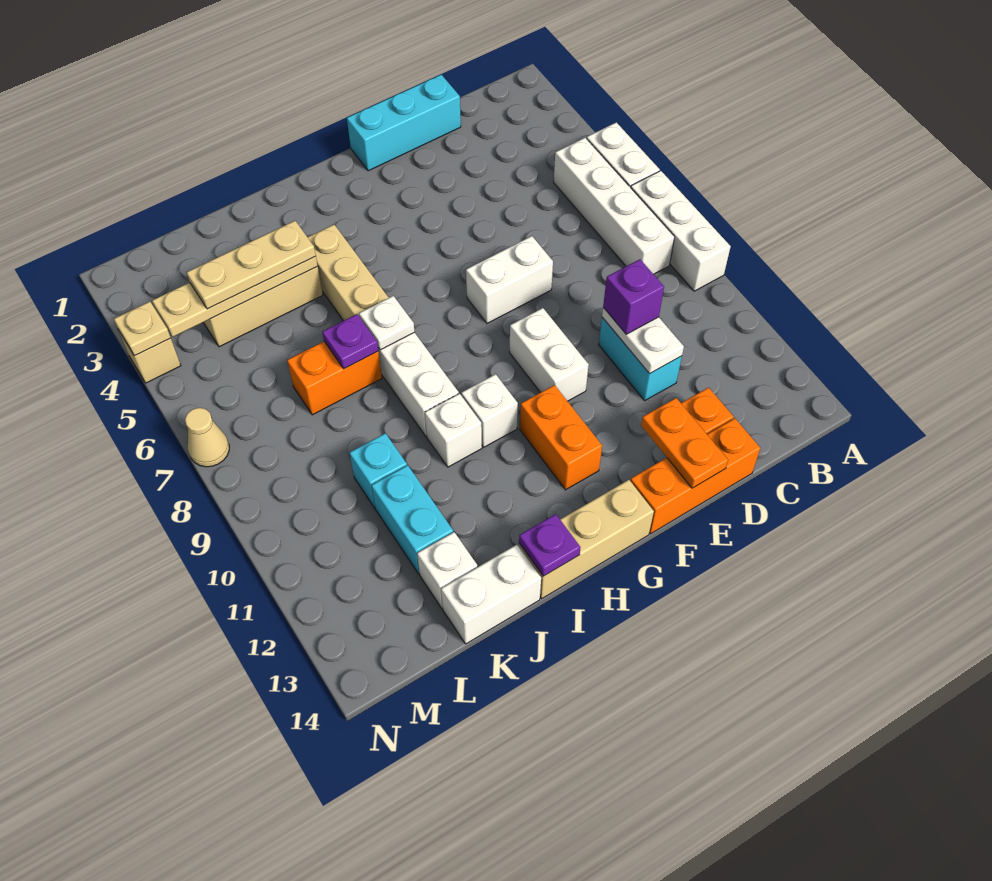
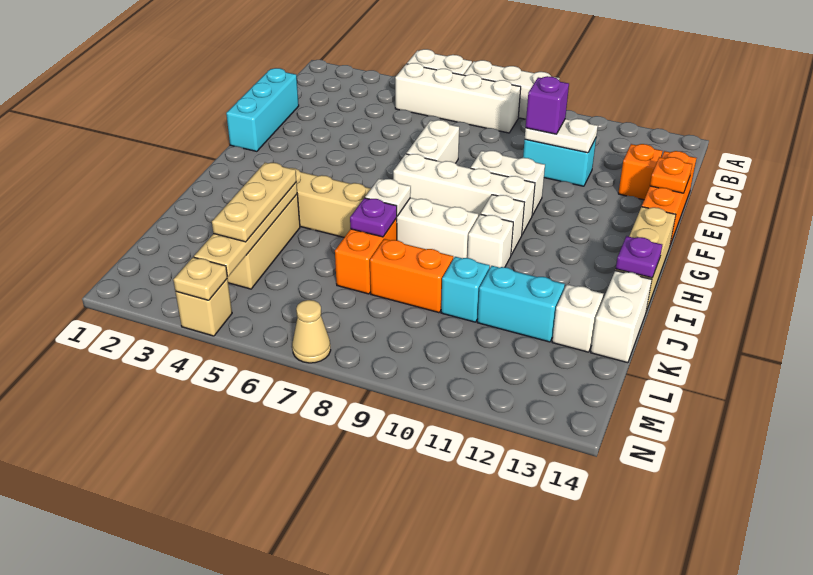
orange 1x2 plate [641,398,728,488] -> orange 1x1 plate [650,157,692,193]
none -> white 1x4 brick [393,154,535,234]
orange 1x2 brick [520,385,602,490] -> orange 1x2 brick moved to [370,239,453,313]

